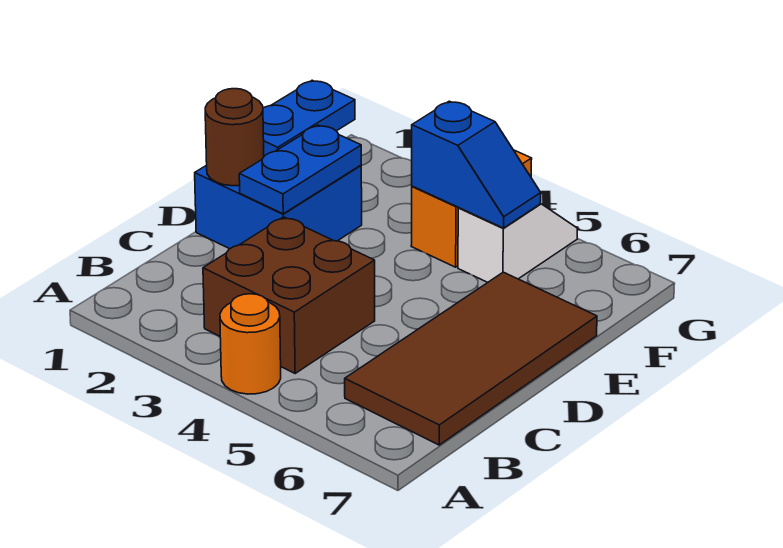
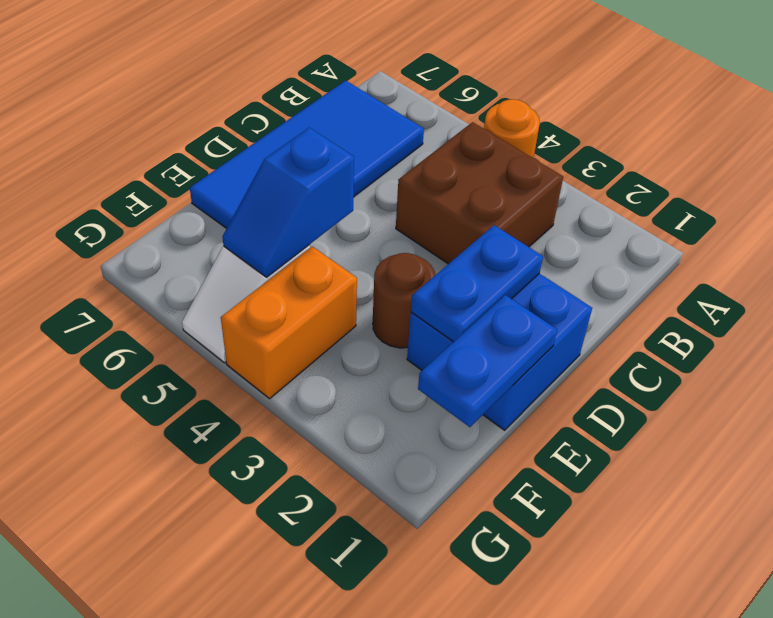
brown 2x4 tile [345,272,597,445] -> blue 2x4 tile [190,80,424,229]
brown 1x1 round brick [205,89,264,186] -> brown 1x1 round brick moved to [373,253,435,348]
blue 1x2 slope [412,101,541,228] -> blue 1x2 slope turned to [223,128,354,277]

